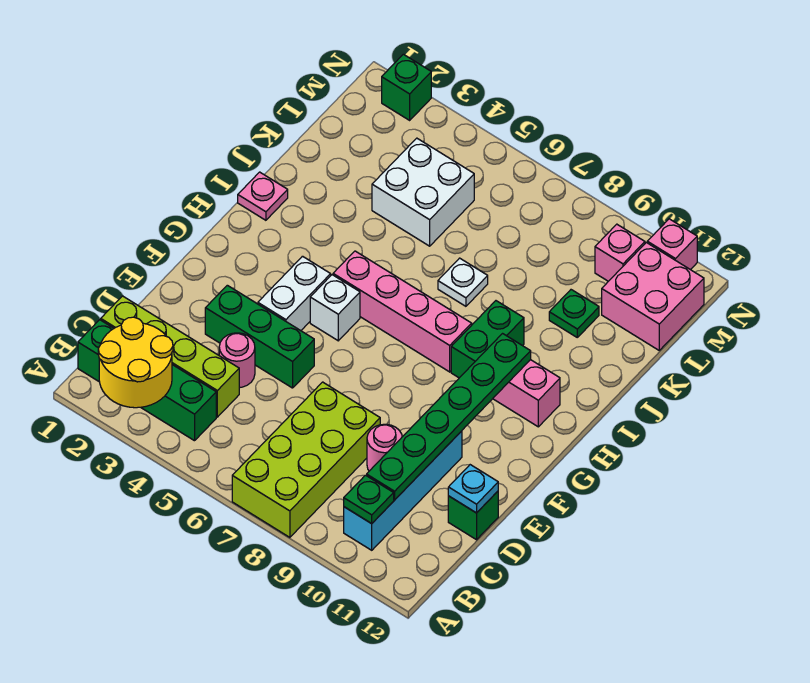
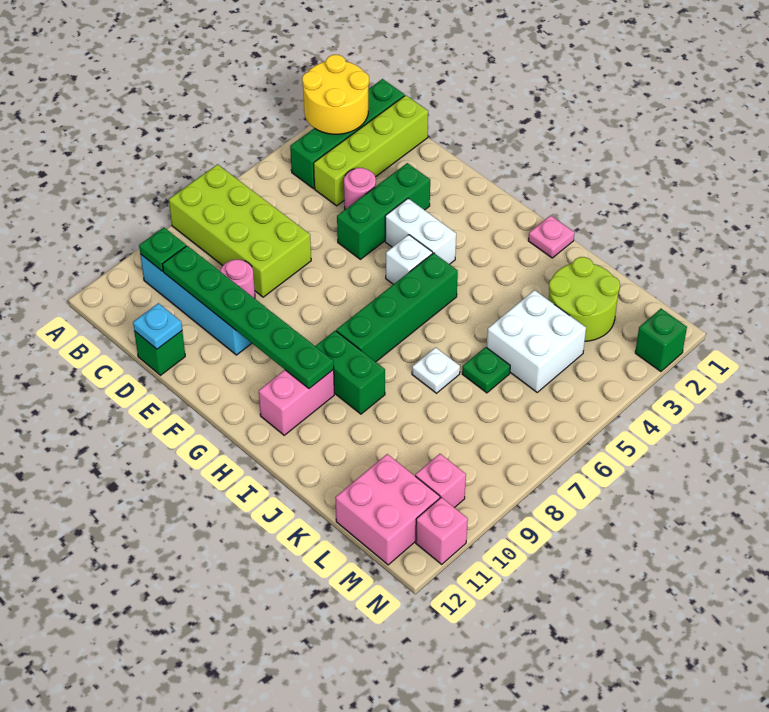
pink 1x4 brick [333,251,472,372] -> green 1x4 brick [336,253,458,362]
none -> lime 2x2 round brick [549,257,620,341]
green 1x1 plate [549,290,599,337] -> green 1x1 plate moved to [462,347,510,393]

